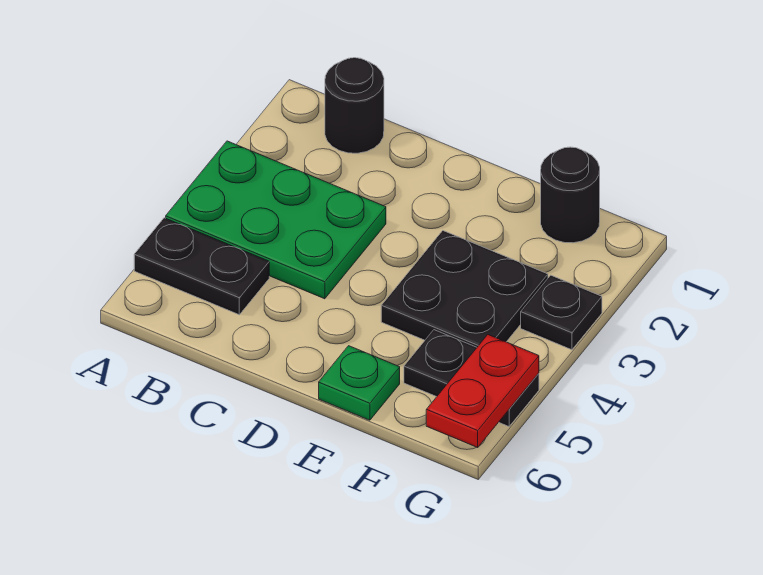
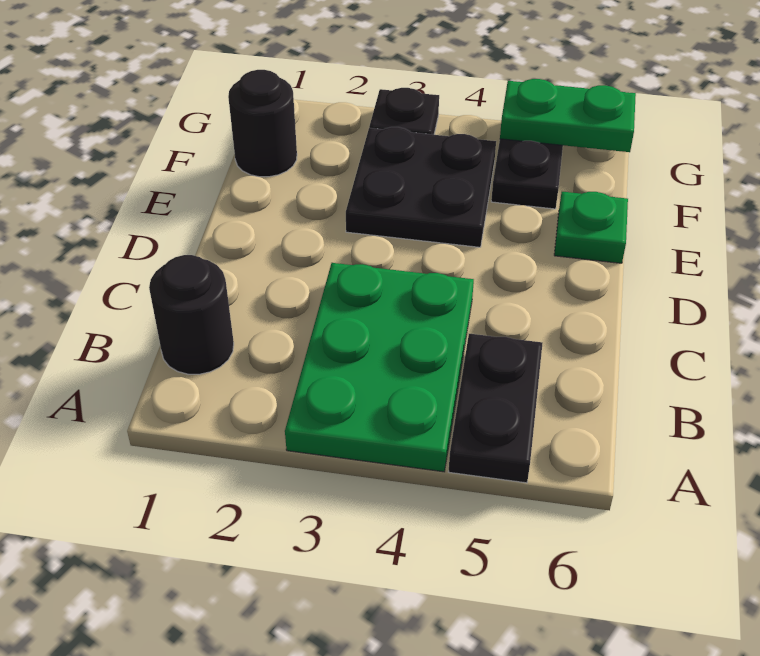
red 1x2 plate [426,335,539,447] -> green 1x2 plate [500,79,636,152]

